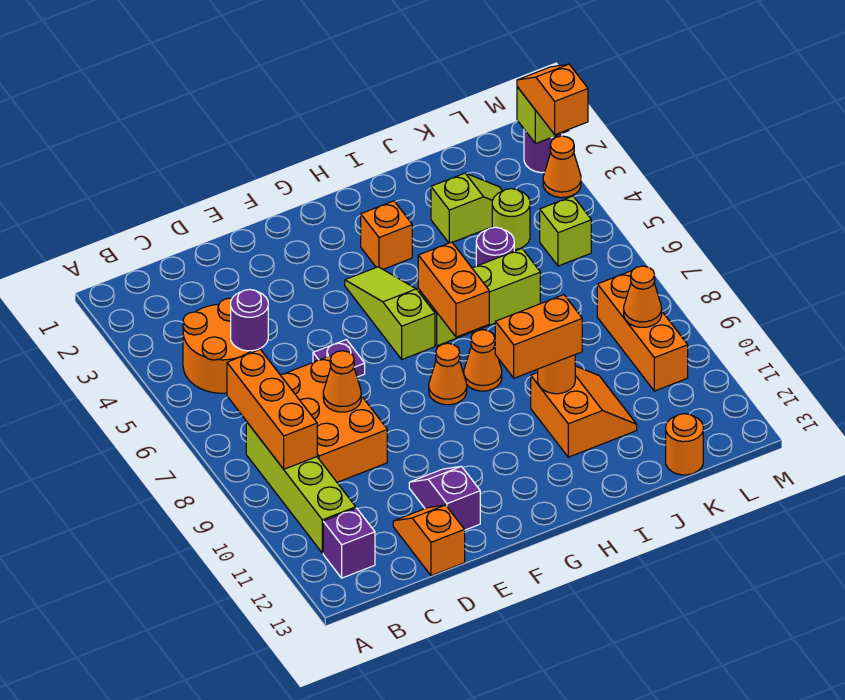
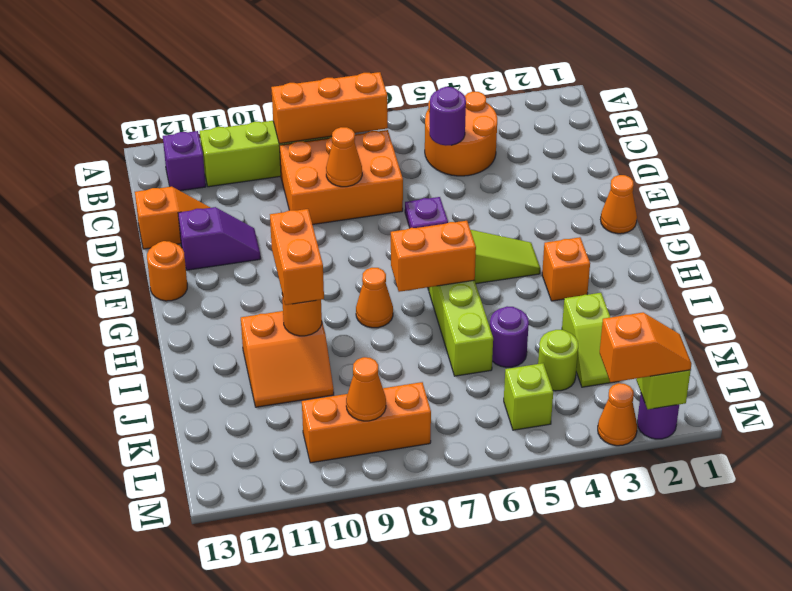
orange 1x1 cone [429,343,467,405] -> orange 1x1 cone moved to [601,175,637,234]
orange 1x1 round brick [666,414,703,475] -> orange 1x1 round brick moved to [147,241,187,301]

